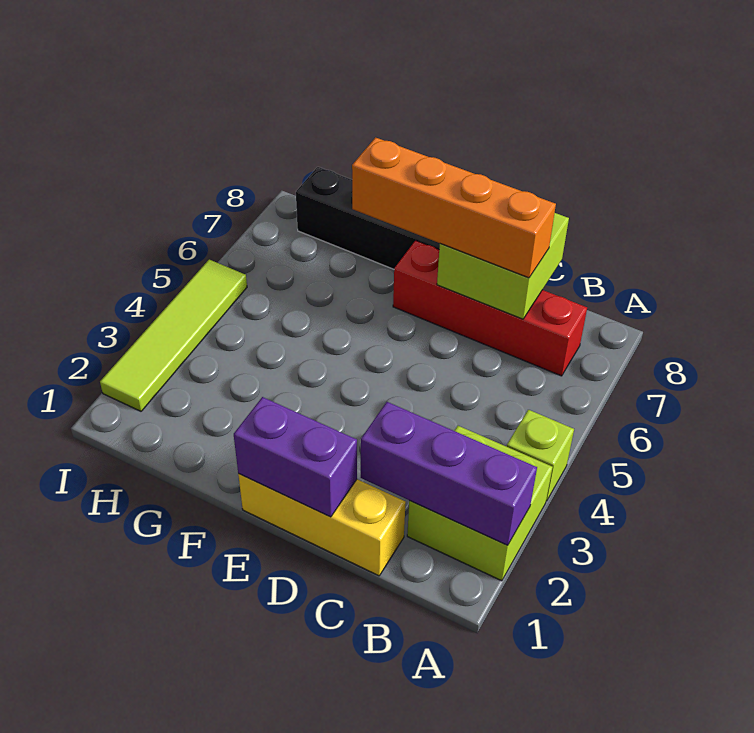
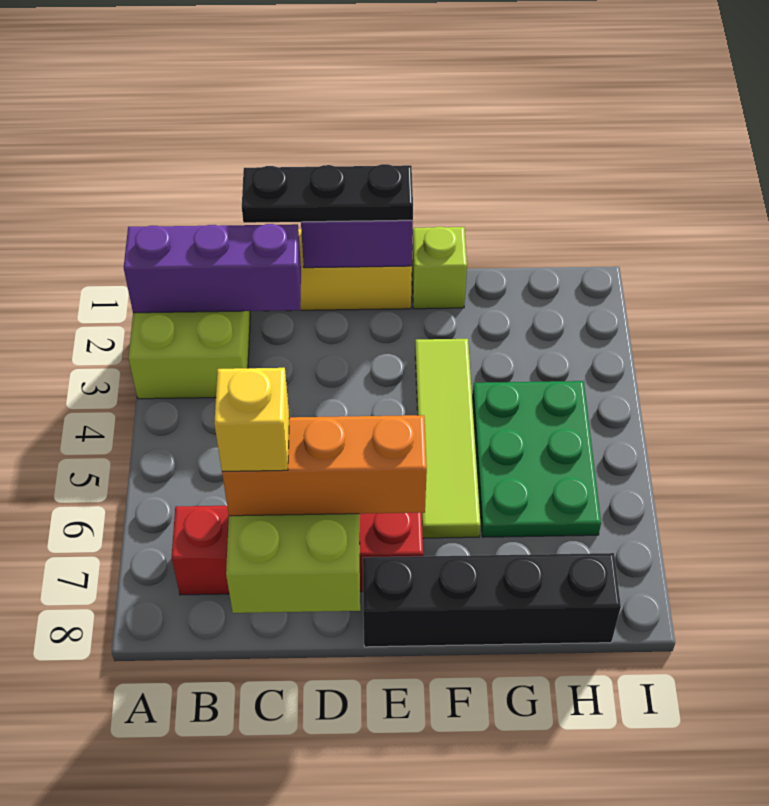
lime 1x1 brick [507,410,574,501] -> lime 1x1 brick moved to [412,227,467,309]
none -> black 1x3 plate [242,164,413,223]
orange 1x4 brick [352,137,556,278] -> orange 1x3 brick [222,415,427,516]
none -> yellow 1x1 brick [214,368,289,471]
none -> green 2x3 plate [473,381,601,537]
lime 1x4 tile [100,260,247,411] -> lime 1x4 tile moved to [415,339,481,538]

